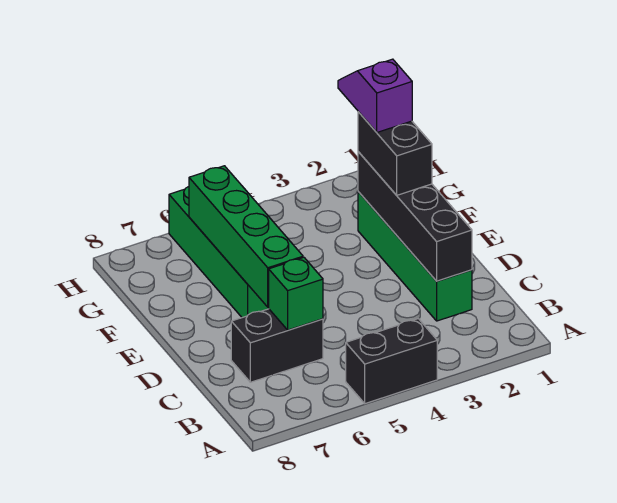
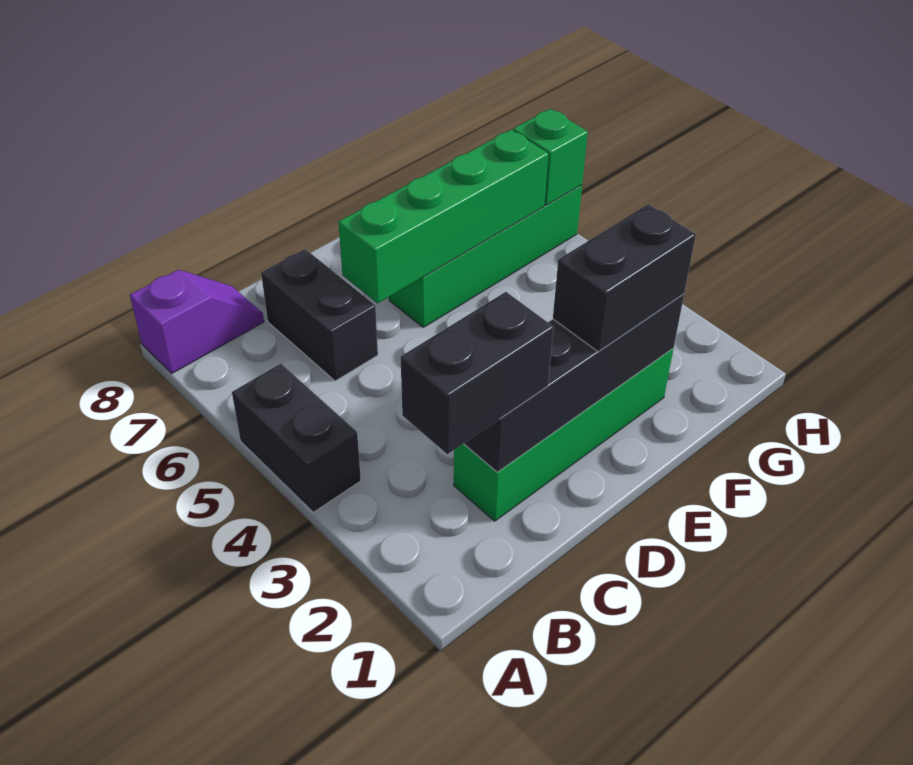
none -> black 1x2 brick [401,292,554,454]
green 1x1 brick [269,257,323,330] -> green 1x1 brick moved to [513,109,588,205]
purple 1x2 slope [338,59,412,132] -> purple 1x2 slope moved to [130,270,264,373]

